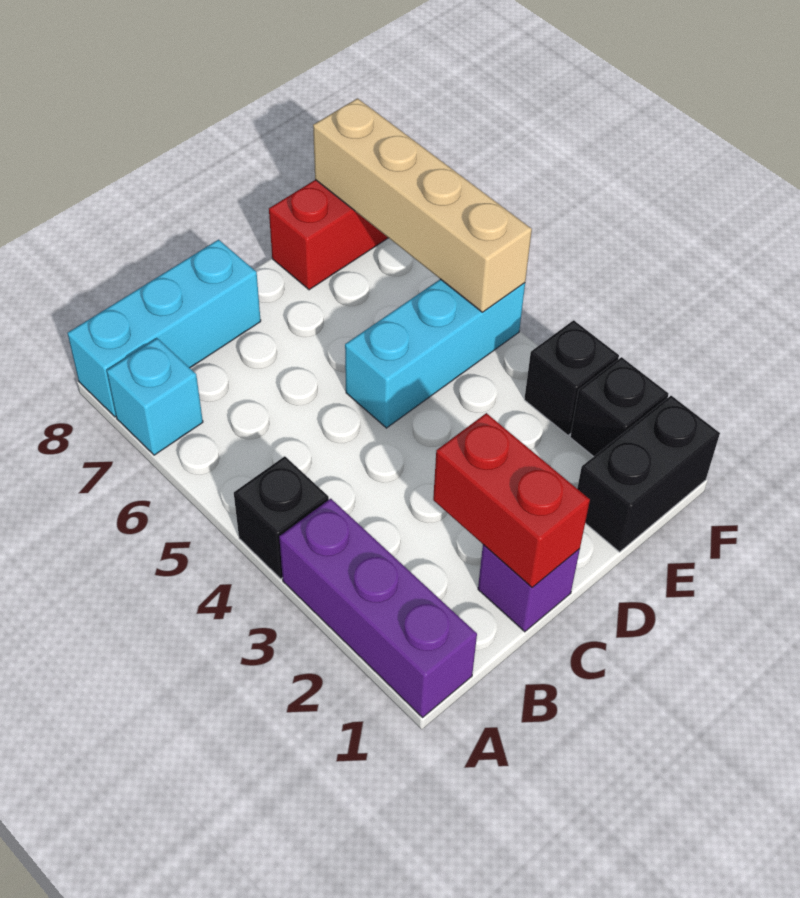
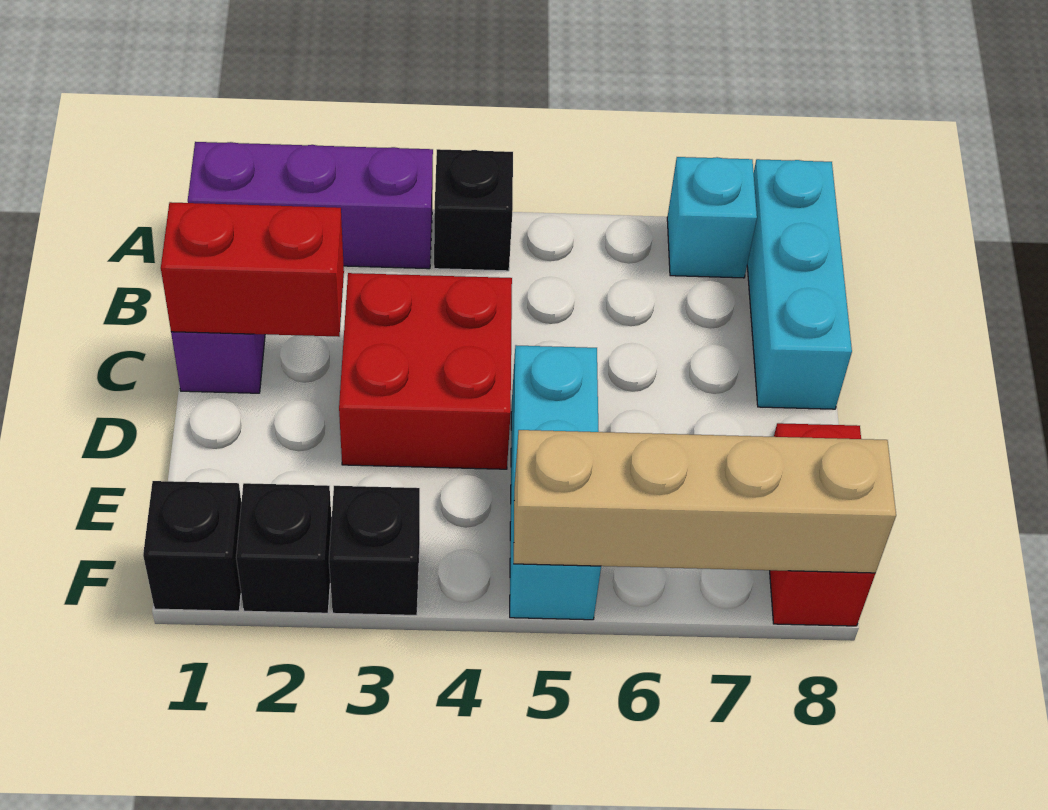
none -> red 2x2 brick [339,273,512,469]
black 1x2 brick [577,396,720,552] -> black 1x1 brick [143,481,241,611]

